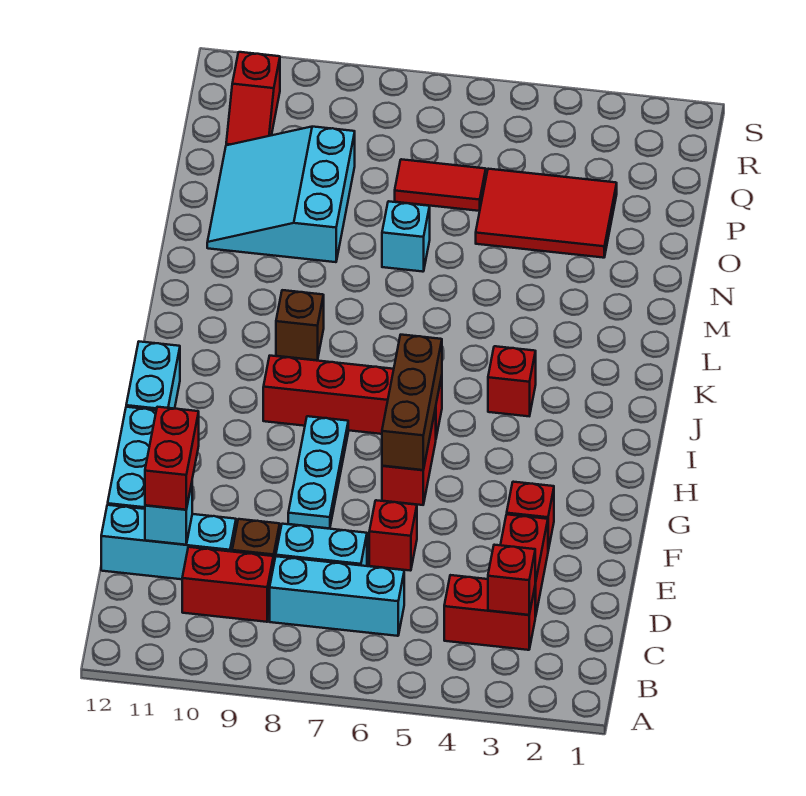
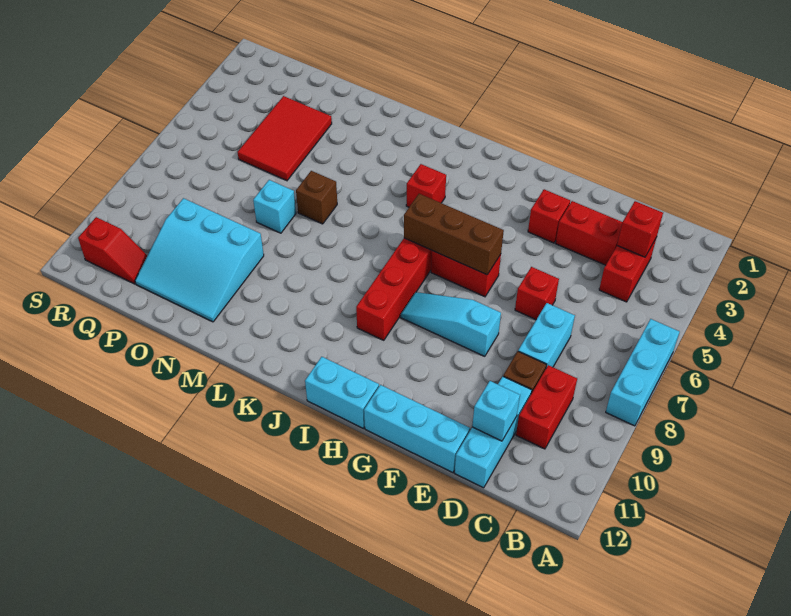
cyan 1x3 brick [270,556,404,636] -> cyan 1x3 brick moved to [606,319,679,426]
red 1x2 brick [145,407,199,510] -> none
cyan 1x3 plate [288,416,348,529] -> cyan 1x3 slope [401,292,501,356]
brown 1x1 brick [276,290,324,360] -> brown 1x1 brick moved to [296,171,337,224]
red 1x2 tile [395,159,486,211] -> none

